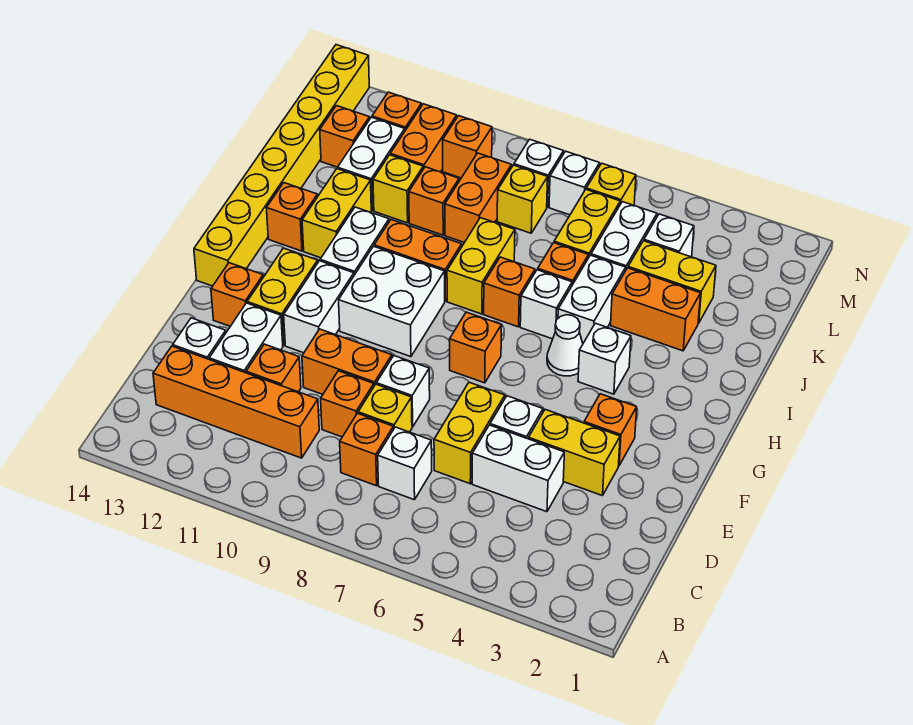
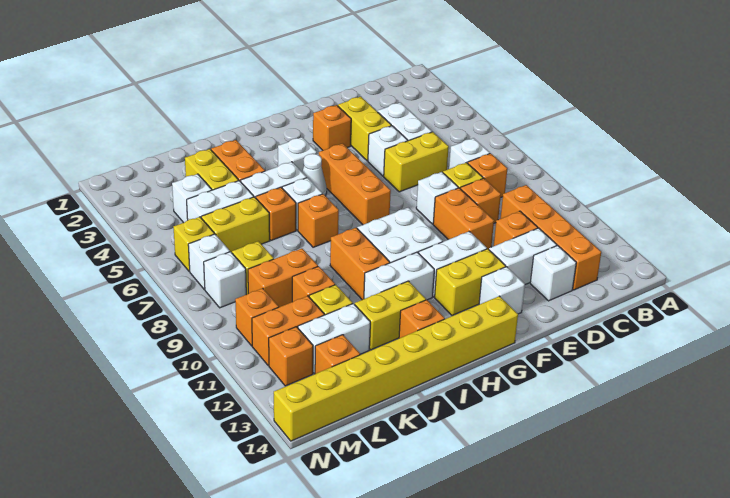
orange 1x1 brick [211,263,263,326] -> white 1x1 brick [479,267,525,314]
orange 1x1 brick [450,312,502,383] -> orange 1x3 brick [319,143,391,225]
yellow 1x2 brick [447,218,515,314] -> none

